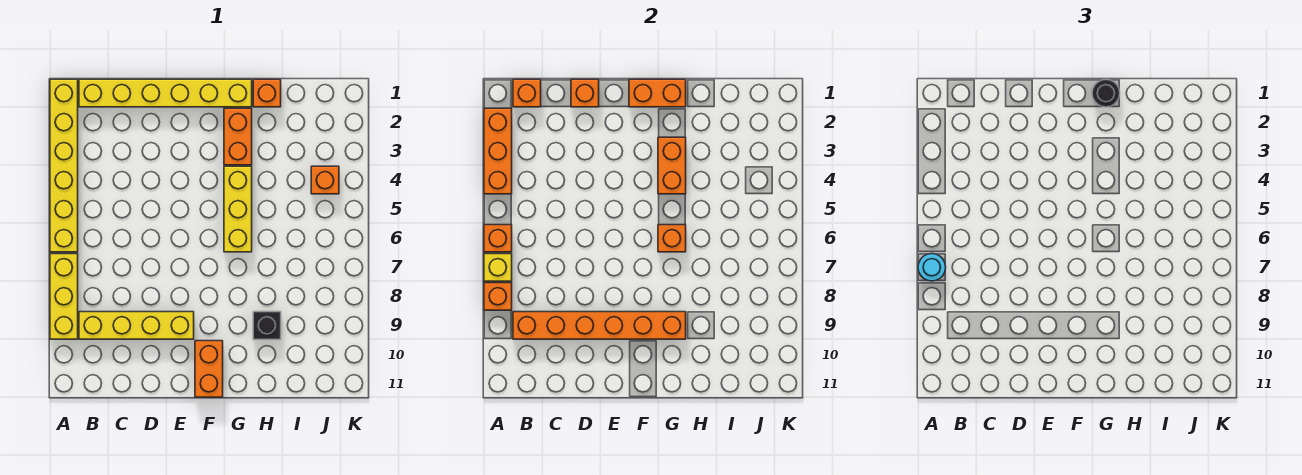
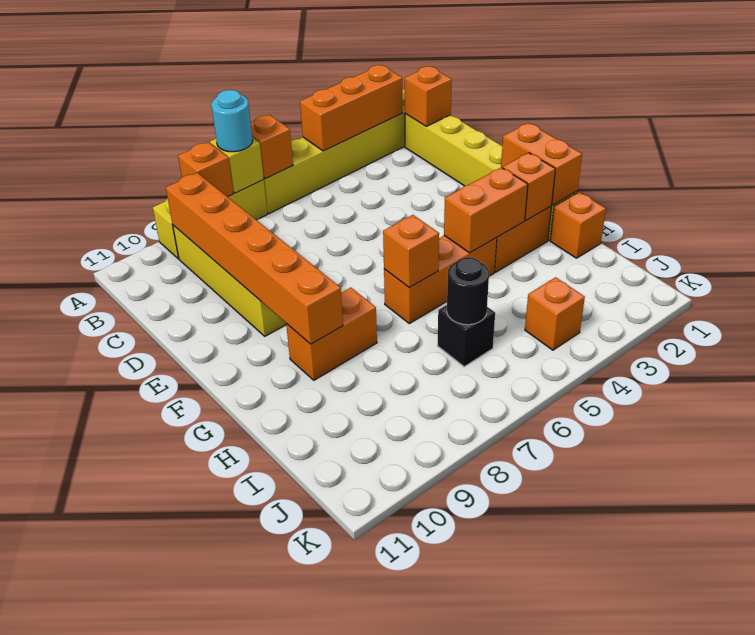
orange 1x1 brick [571,79,599,107] -> orange 1x1 brick moved to [503,153,555,220]
orange 1x2 brick [195,341,223,397] -> orange 1x2 brick moved to [286,288,377,380]
black 1x1 round brick [1092,79,1120,107] -> black 1x1 round brick moved to [447,257,489,325]
yellow 1x3 brick [224,166,252,252] -> orange 1x3 brick [384,236,497,324]
black 1x1 brick [253,312,281,339] -> black 1x1 brick moved to [438,305,495,367]

